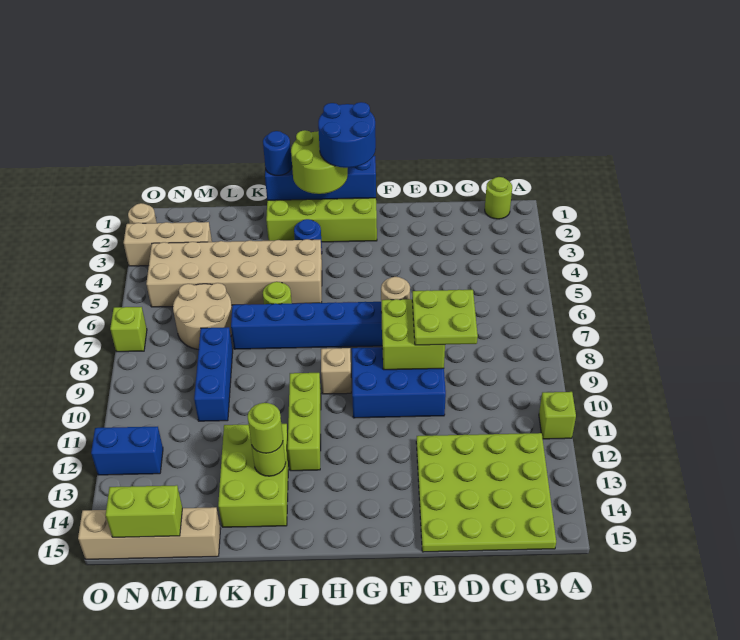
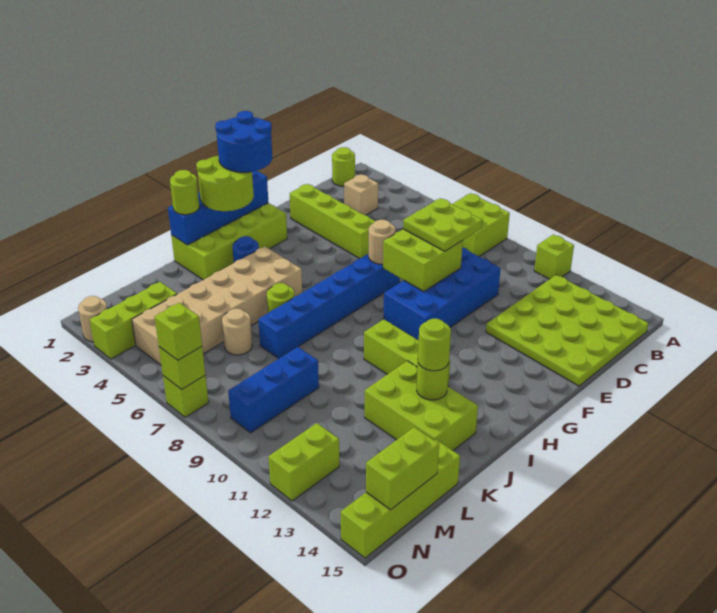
none -> lime 2x2 brick [453,193,510,256]
none -> lime 1x4 brick [290,184,375,259]
blue 2x3 brick [352,347,446,418] -> blue 2x4 brick [383,247,501,340]
tan 1x1 brick [321,348,351,394] -> tan 1x1 brick moved to [344,174,378,215]
blue 1x1 round brick [263,131,292,175] -> lime 1x1 round brick [170,170,200,215]
tan 2x2 round brick [173,283,232,350] -> tan 1x1 round brick [222,309,252,355]
blue 1x3 brick [194,327,233,421] -> blue 1x3 brick turned to [228,347,319,433]
tan 1x4 brick [78,507,220,559] -> lime 1x4 brick [341,439,460,558]
tan 1x3 brick [124,222,212,266] -> lime 1x3 brick [90,282,177,359]
blue 1x2 brick [91,427,163,475] -> lime 1x2 brick [268,423,340,501]
none -> lime 1x1 brick [159,347,205,389]
none -> lime 1x1 brick [155,303,202,360]

